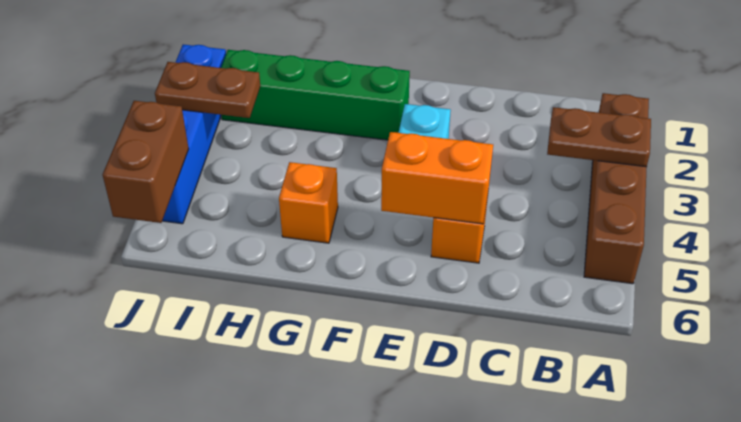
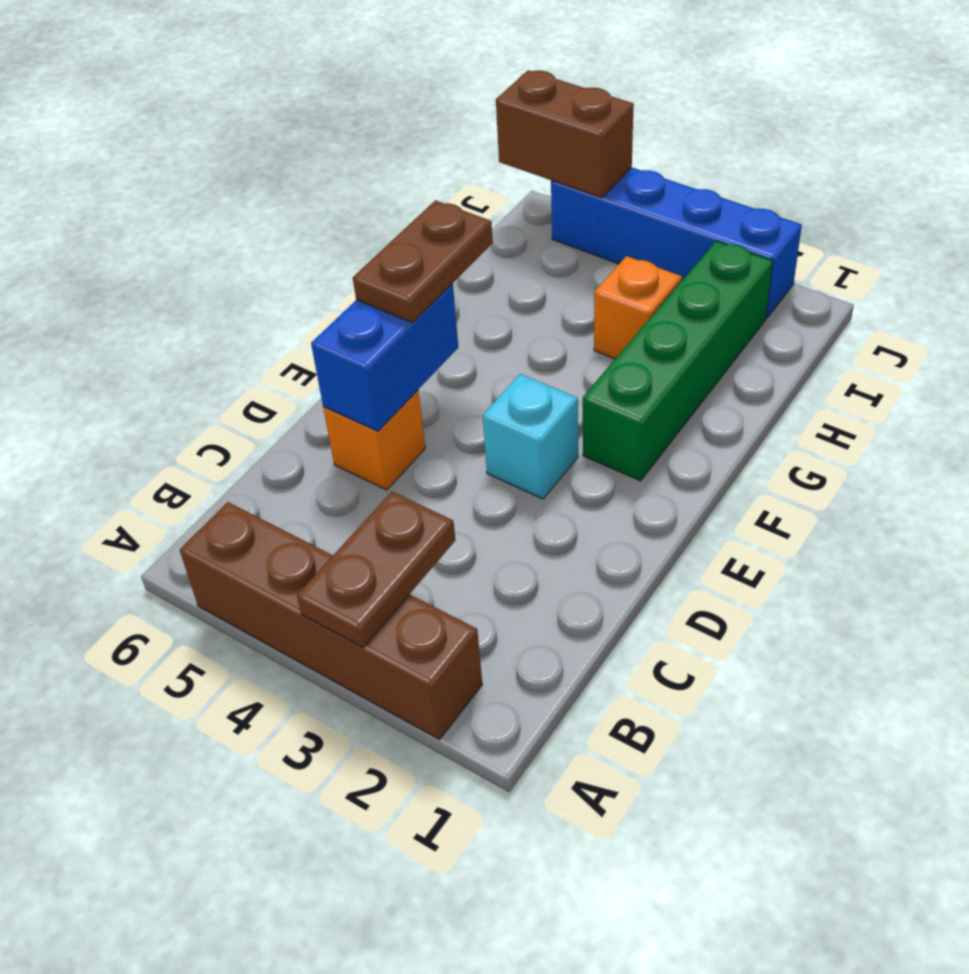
orange 1x2 brick [381,132,493,224] -> blue 1x2 brick [311,283,458,431]
orange 1x1 brick [279,162,338,243] -> orange 1x1 brick moved to [594,256,682,359]
brown 1x2 plate [155,62,260,118] -> brown 1x2 plate moved to [353,200,493,323]

